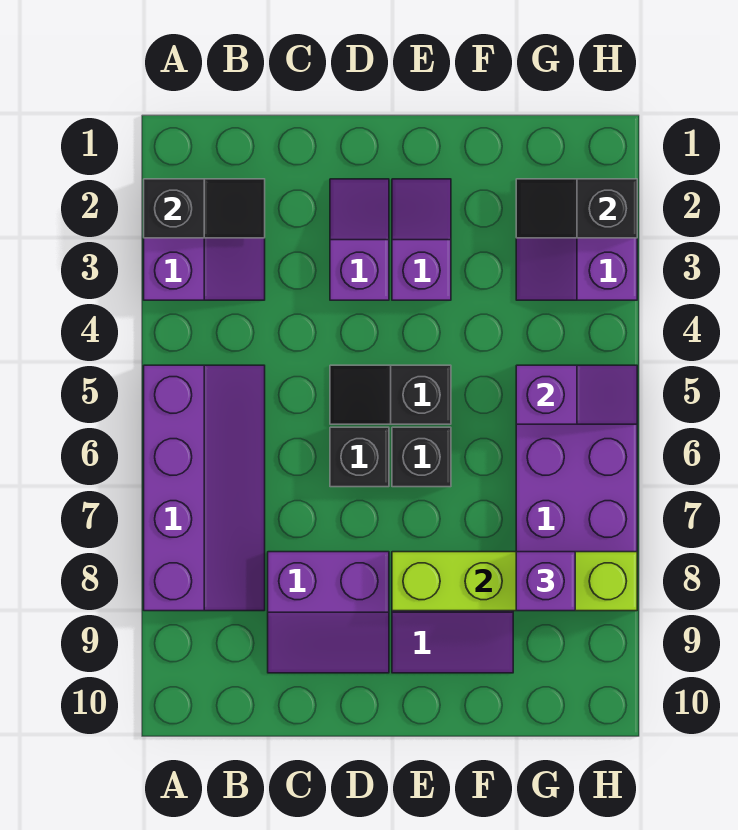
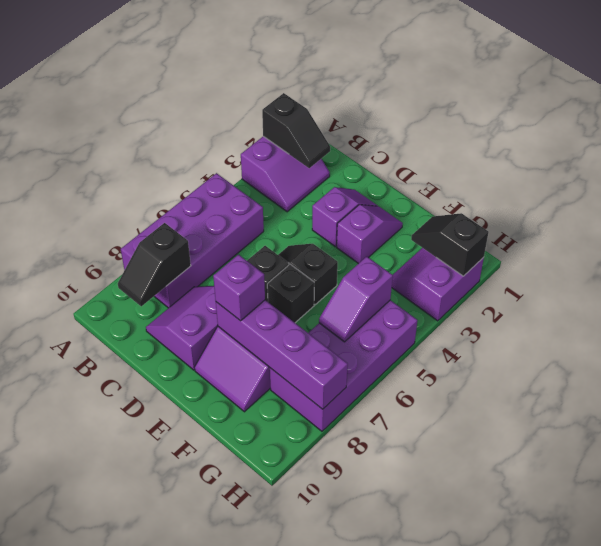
purple 2x4 slope [144,365,265,611] -> purple 2x4 brick [121,173,264,308]
none -> black 1x2 slope [118,223,191,306]
purple 2x2 slope [268,552,389,673] -> purple 2x2 slope turned to [146,286,218,370]
lime 1x4 brick [392,552,637,611] -> purple 1x4 brick [216,300,348,409]
purple 1x2 slope [516,365,637,424] -> purple 1x2 slope turned to [319,257,393,342]
purple 1x1 brick [516,552,575,611] -> purple 1x1 brick moved to [213,255,265,321]

